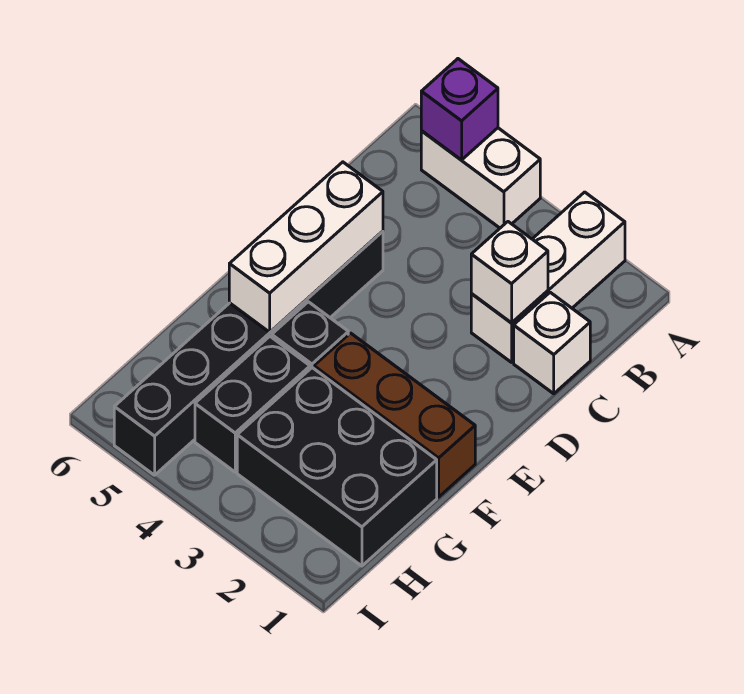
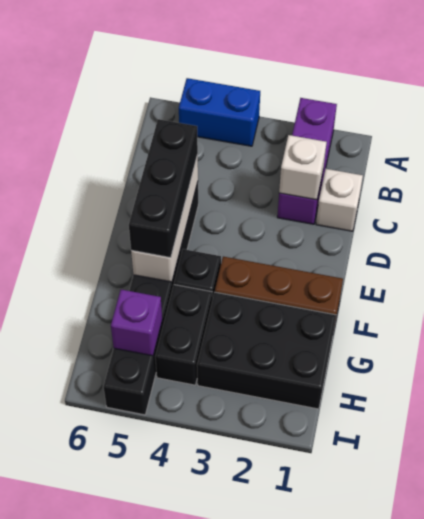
white 1x3 brick [471,192,625,362] -> purple 1x3 brick [277,98,337,224]
white 1x2 brick [421,128,540,228] -> blue 1x2 brick [179,78,260,146]
purple 1x1 brick [421,59,498,160] -> purple 1x1 brick moved to [111,290,162,356]
none -> black 1x3 brick [129,119,198,258]

